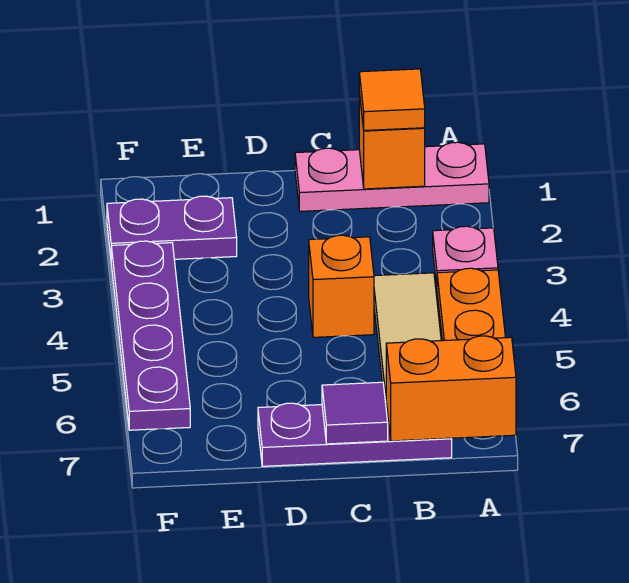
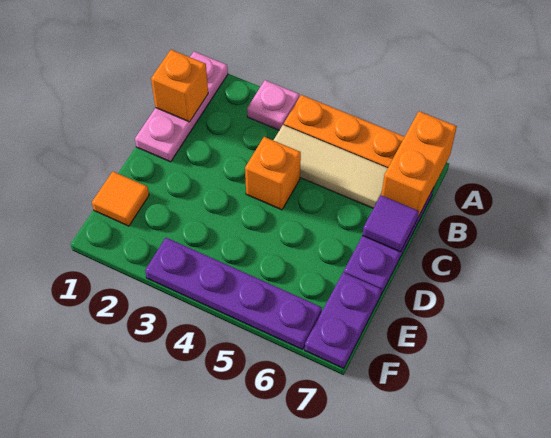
orange 1x1 tile [359,69,425,131] -> orange 1x1 tile moved to [92,172,149,226]
purple 1x2 plate [107,196,237,259] -> purple 1x2 plate moved to [305,272,382,369]

